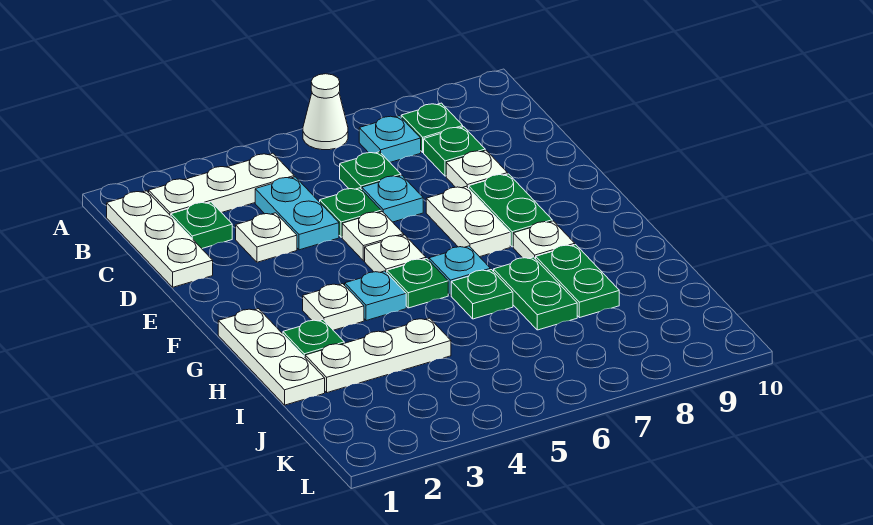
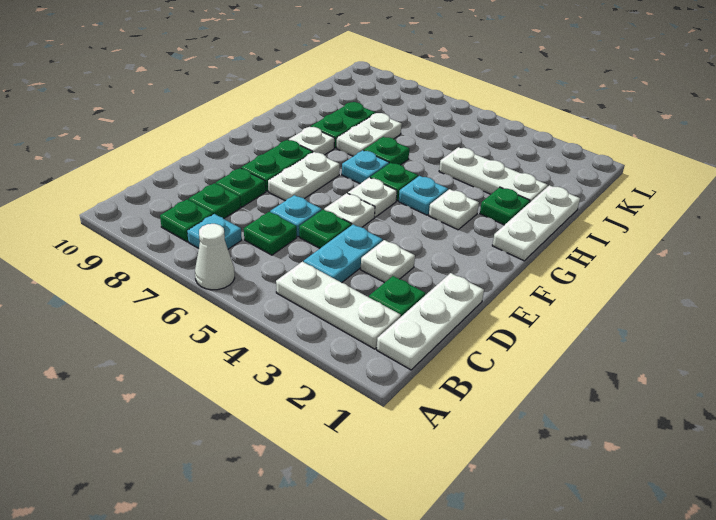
white 1x1 plate [446,150,508,188] -> green 1x1 plate [216,168,266,207]
green 1x2 plate [494,257,577,330] -> white 1x2 plate [337,113,402,156]

